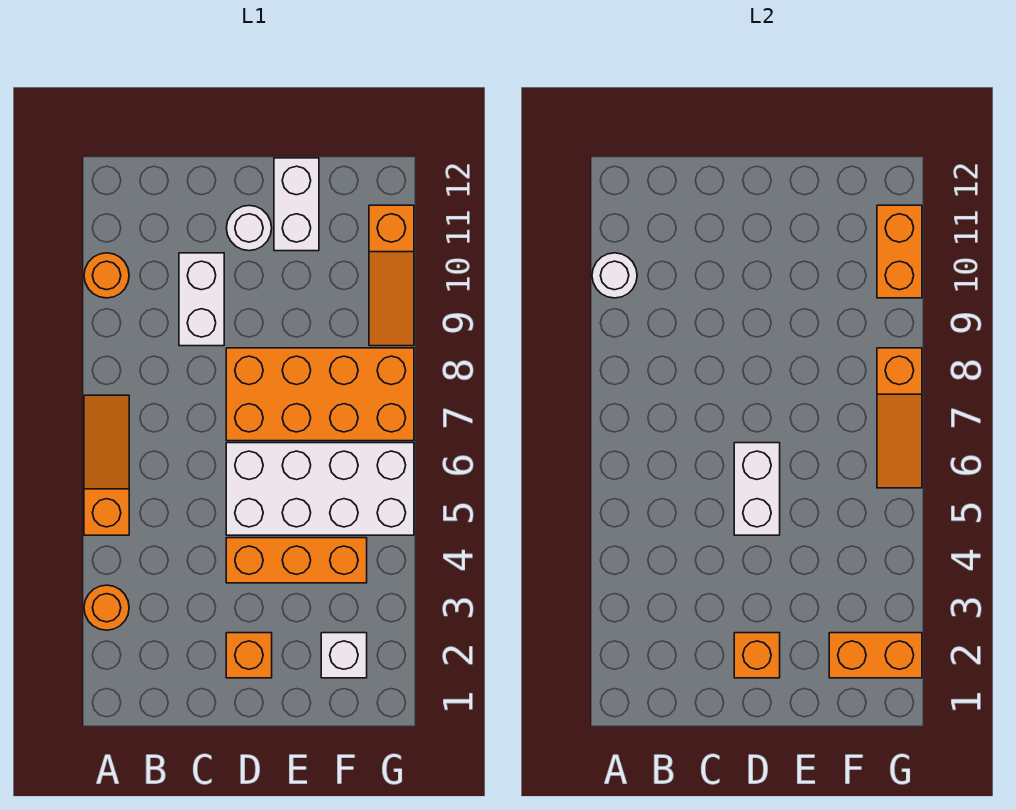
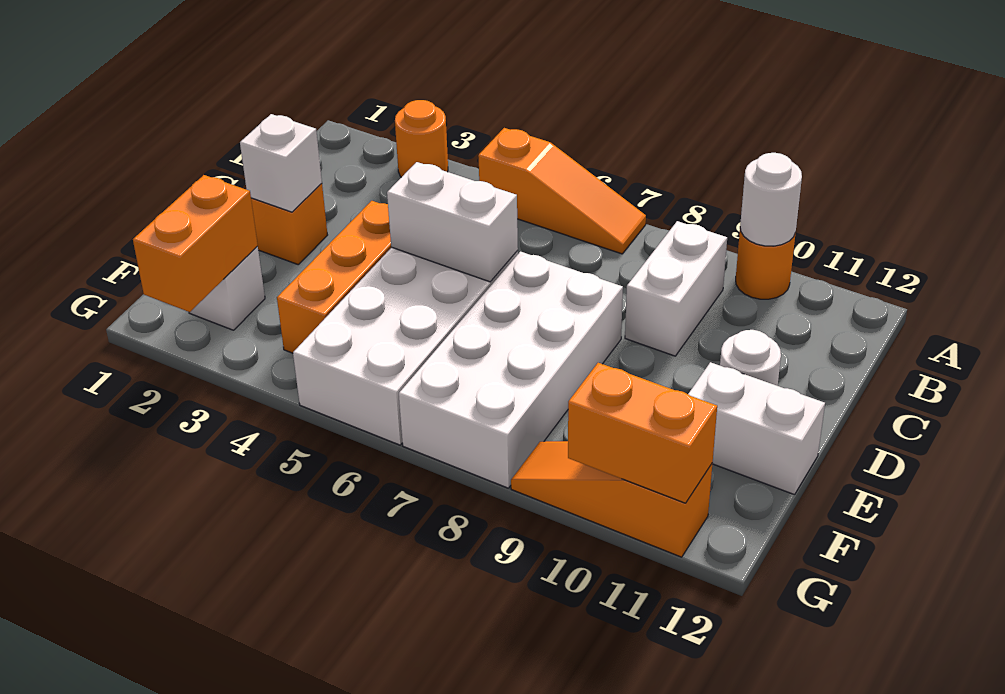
white 1x2 brick [179,253,224,346] -> white 1x2 brick turned to [625,221,727,356]
orange 1x1 brick [734,633,780,678] -> white 1x1 brick [240,114,322,212]
orange 2x4 brick [226,348,414,441] -> white 2x4 brick [399,252,623,488]
orange 1x3 slope [877,348,922,488] -> none

